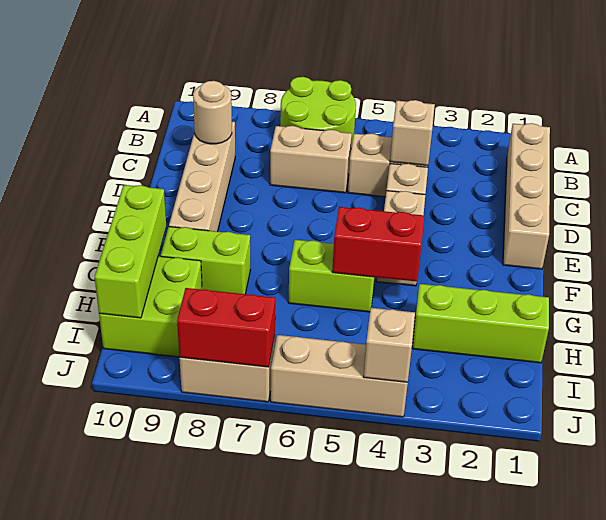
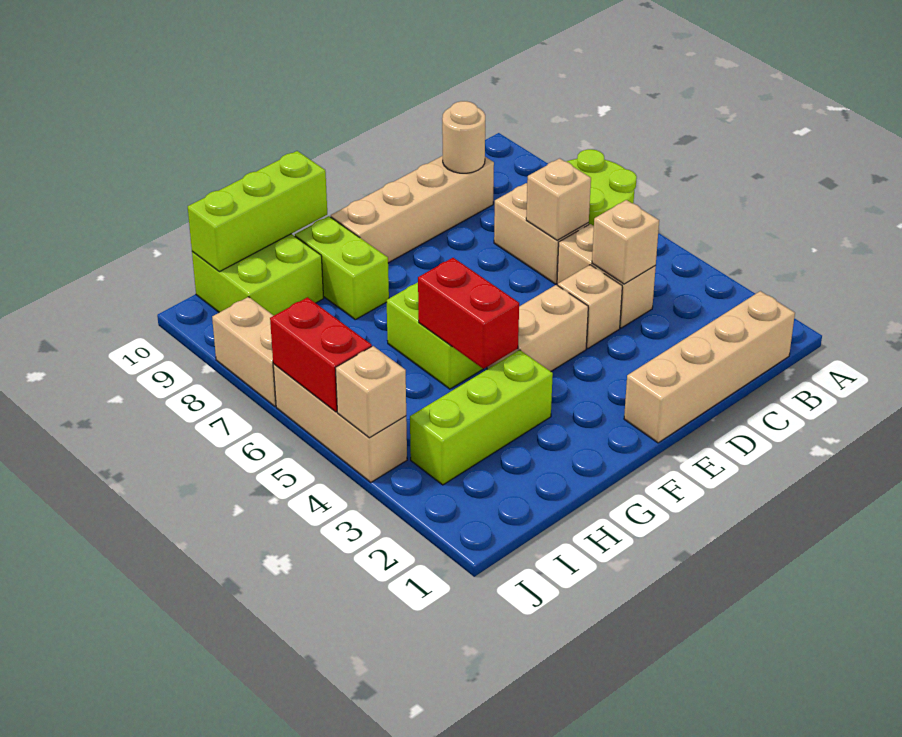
none -> tan 1x1 brick [526,158,591,241]
lime 1x3 brick [412,284,549,363] -> lime 1x3 brick turned to [410,350,553,485]
red 1x2 brick [177,288,275,367] -> red 1x2 brick moved to [270,297,372,412]

